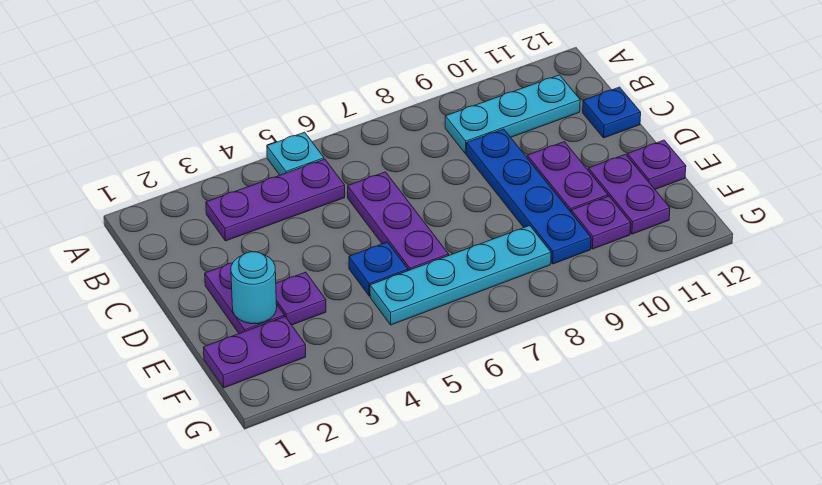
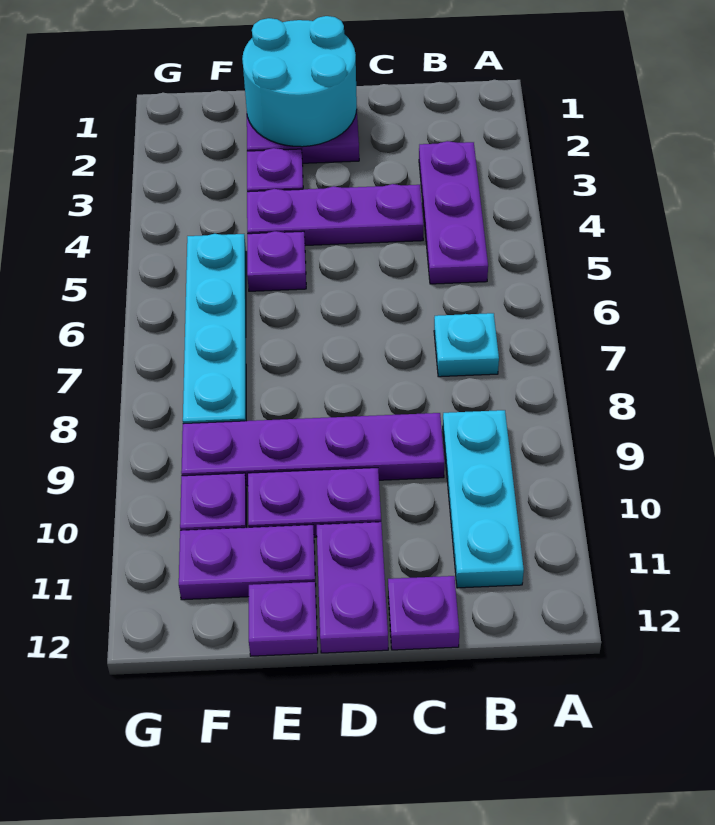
cyan 1x1 plate [267,132,324,175] -> cyan 1x1 plate moved to [434,313,499,377]
purple 1x3 plate [348,172,449,271] -> purple 1x3 plate moved to [247,184,424,246]
blue 1x4 plate [466,129,591,264] -> purple 1x4 plate [181,413,444,486]
blue 1x1 plate [583,87,641,138] -> purple 1x1 plate [388,576,459,650]
cyan 1x1 round brick [231,252,277,324] -> cyan 2x2 round brick [242,16,357,147]
blue 1x1 plate [349,242,408,296] -> purple 1x1 plate [247,231,306,291]
purple 1x2 plate [203,317,306,388] -> purple 1x2 plate moved to [317,522,388,653]

